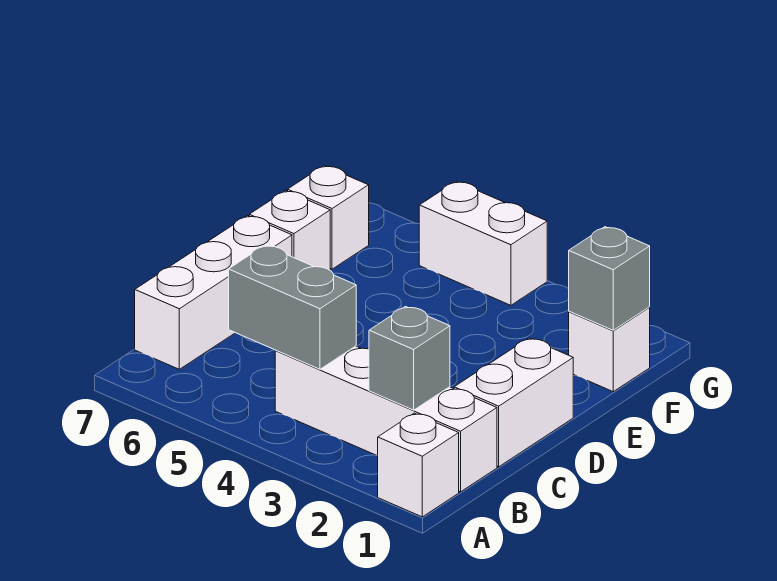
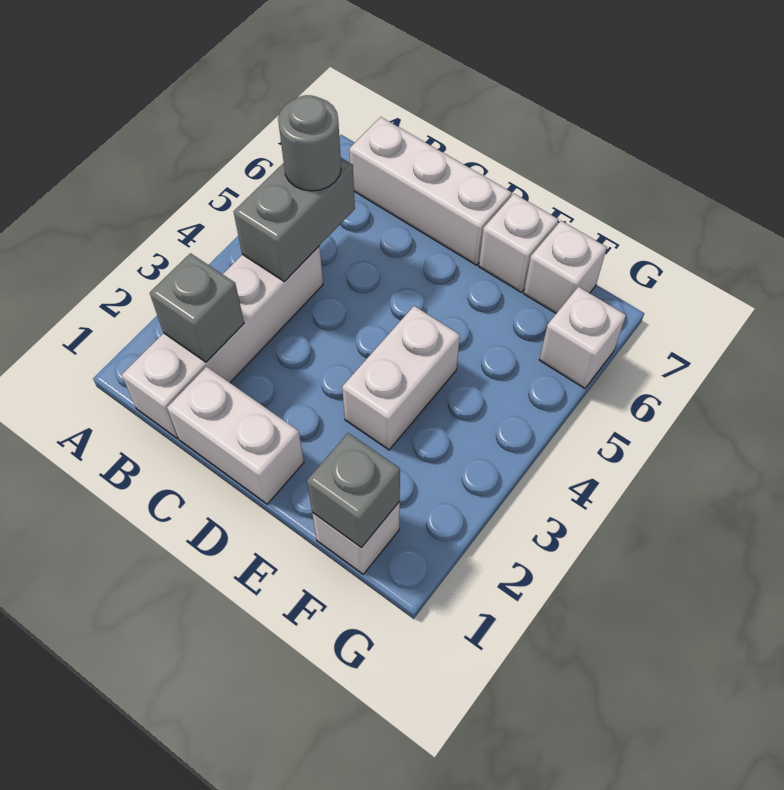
white 1x1 brick [378,413,459,517] -> white 1x1 brick moved to [539,287,626,388]
none -> grey 1x1 round brick [278,95,341,191]
white 1x2 brick [419,181,547,305] -> white 1x2 brick moved to [342,306,460,450]

